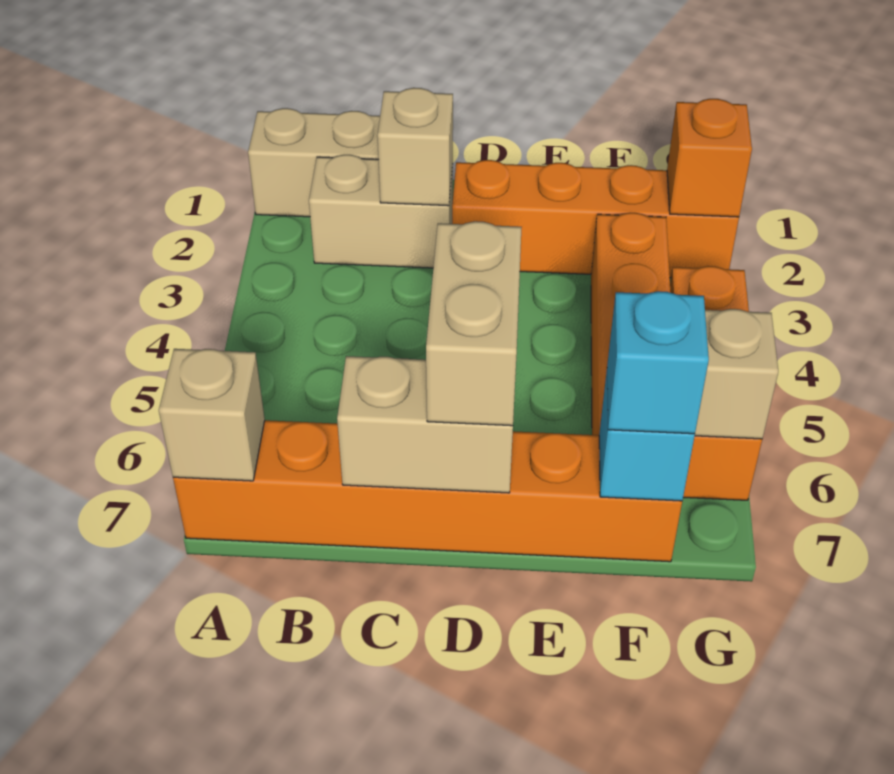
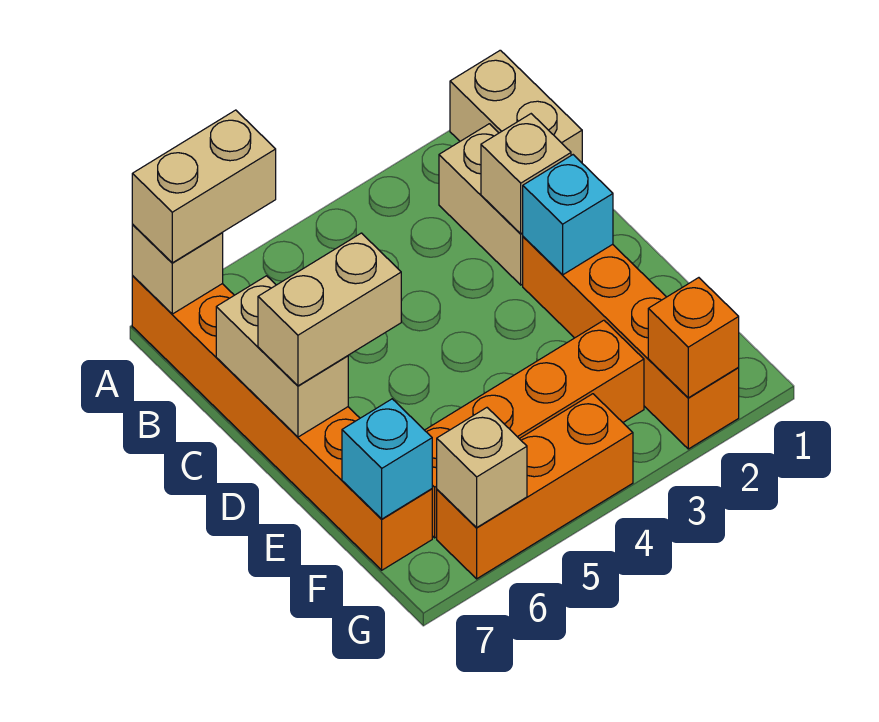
none -> tan 1x2 brick [132,110,276,263]
cyan 1x1 brick [607,291,709,434] -> cyan 1x1 brick moved to [523,155,613,275]

